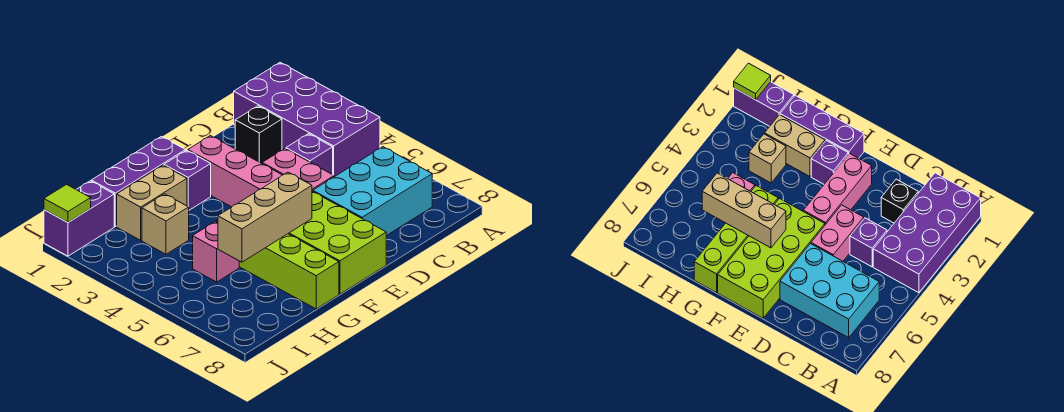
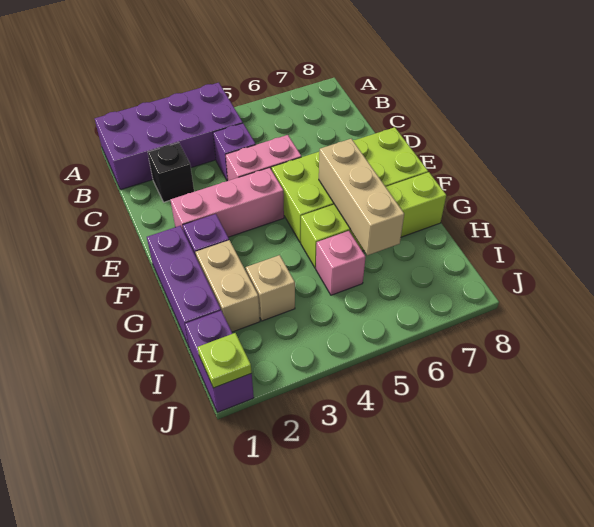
cyan 2x3 brick [313,147,432,236] -> none
lime 1x1 tile [44,185,91,222] -> lime 1x1 plate [198,333,252,388]

